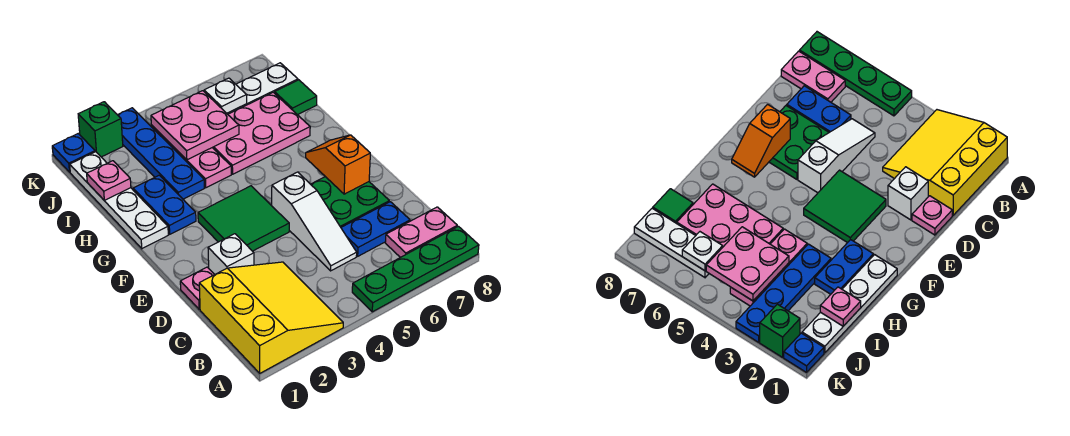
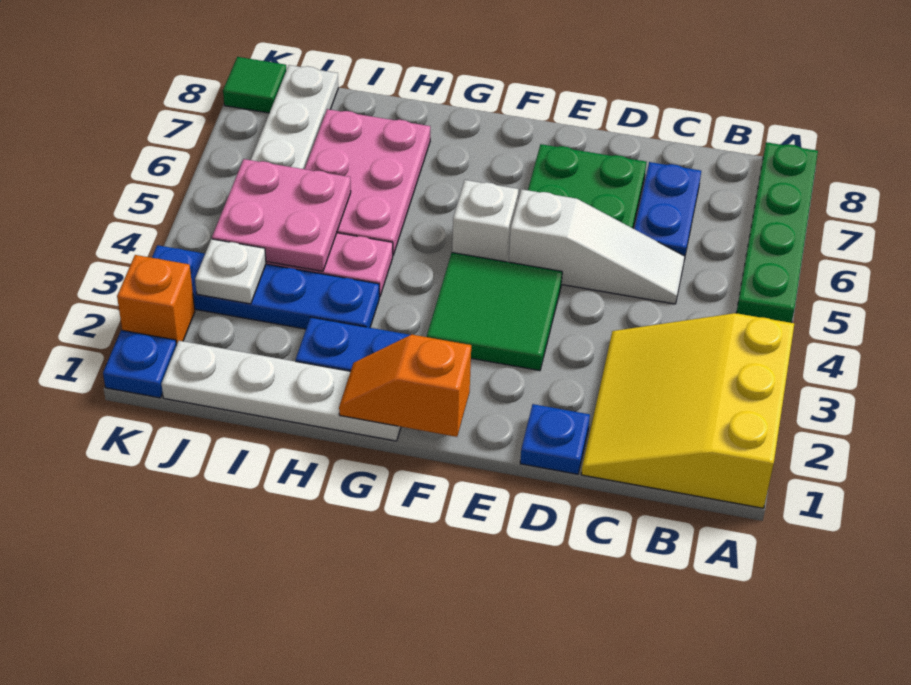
yellow 3x3 slope [199,262,343,373] -> yellow 3x3 slope turned to [581,313,794,508]
pink 1x2 plate [385,207,457,258] -> none
pink 1x1 plate [180,267,215,309] -> blue 1x1 plate [520,404,590,474]
white 1x1 brick [208,234,254,274] -> white 1x1 brick moved to [452,180,518,262]
orange 1x2 slope [306,135,370,194] -> orange 1x2 slope moved to [339,335,471,437]
pink 1x1 plate [87,161,131,200] -> none
green 1x1 tile [275,80,317,115] -> green 1x1 tile moved to [223,57,286,113]
white 1x1 plate [204,78,247,113] -> white 1x1 plate moved to [195,239,266,304]
green 1x1 brick [78,102,123,157] -> orange 1x1 brick [117,255,195,345]

